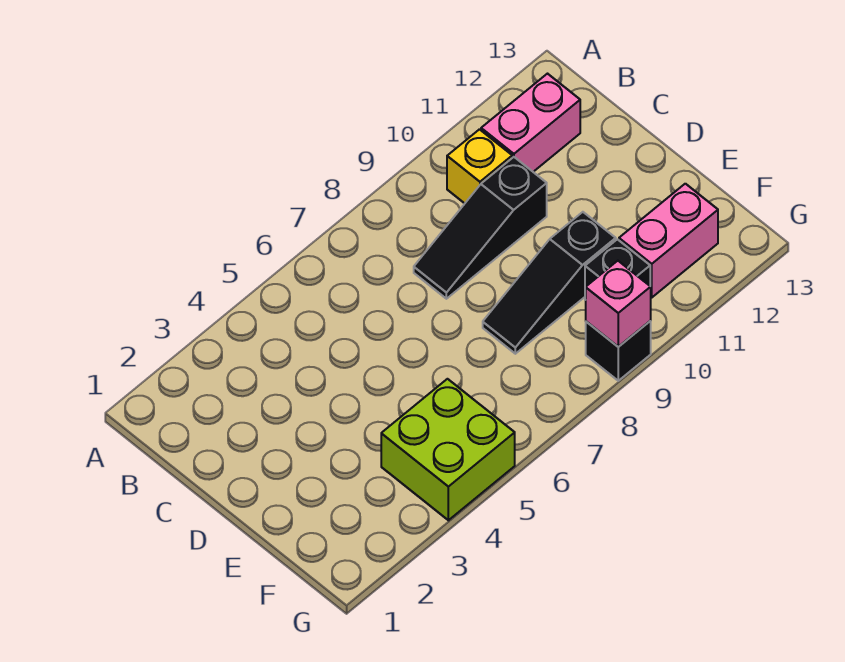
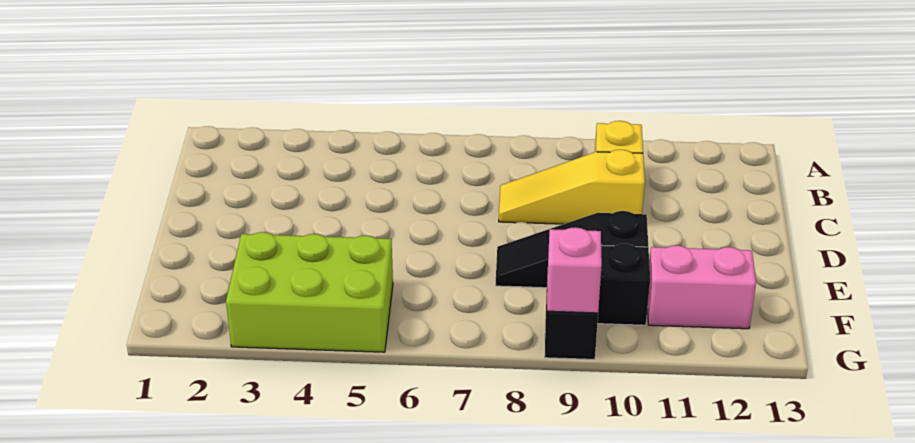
pink 1x2 brick [481,74,580,172] -> none
black 1x3 slope [414,157,547,299] -> yellow 1x3 slope [499,150,645,224]
lime 2x2 brick [381,379,515,520] -> lime 2x3 brick [226,232,393,352]

